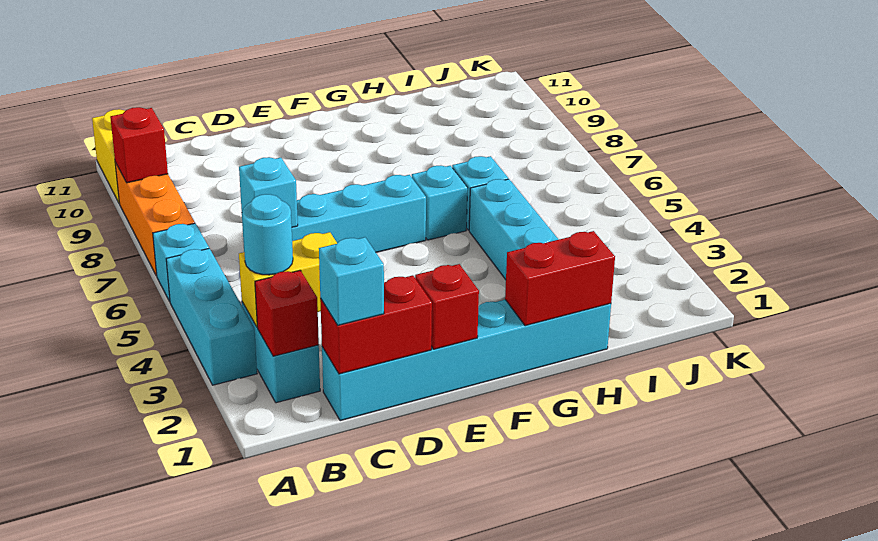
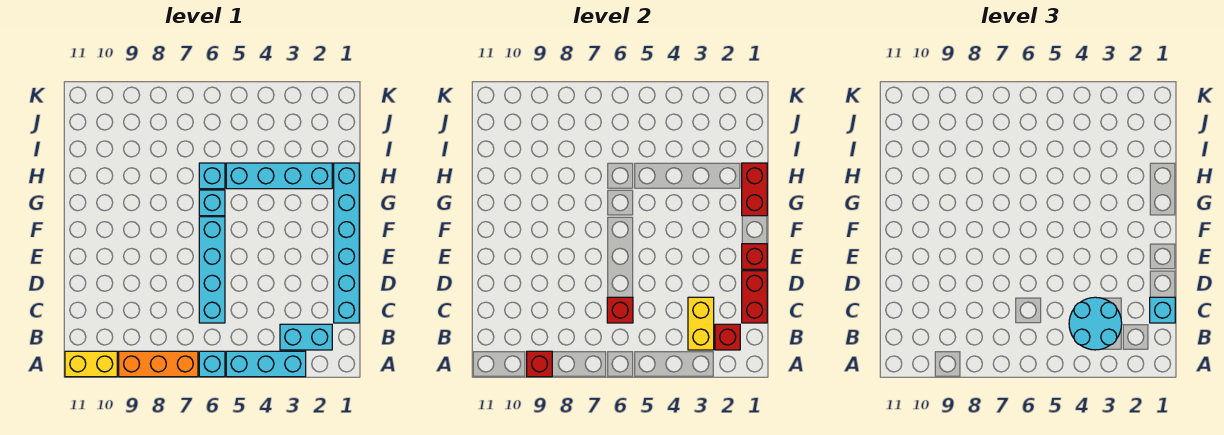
cyan 1x1 round brick [242,194,293,275] -> cyan 2x2 round brick [1069,297,1122,350]
cyan 1x1 brick [239,157,298,227] -> red 1x1 brick [607,297,633,323]

